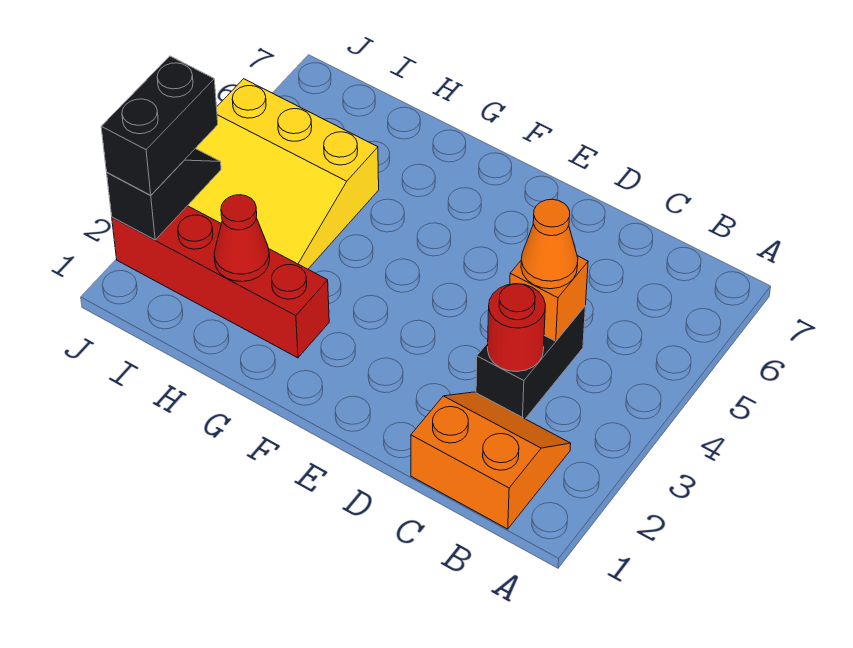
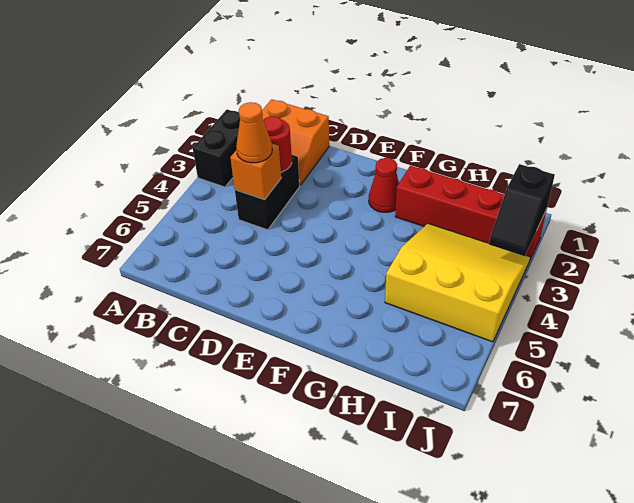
red 1x1 cone [214,195,270,282] -> red 1x1 cone moved to [369,158,399,212]
black 1x2 brick [101,56,218,195] -> black 1x2 brick moved to [193,110,240,187]

